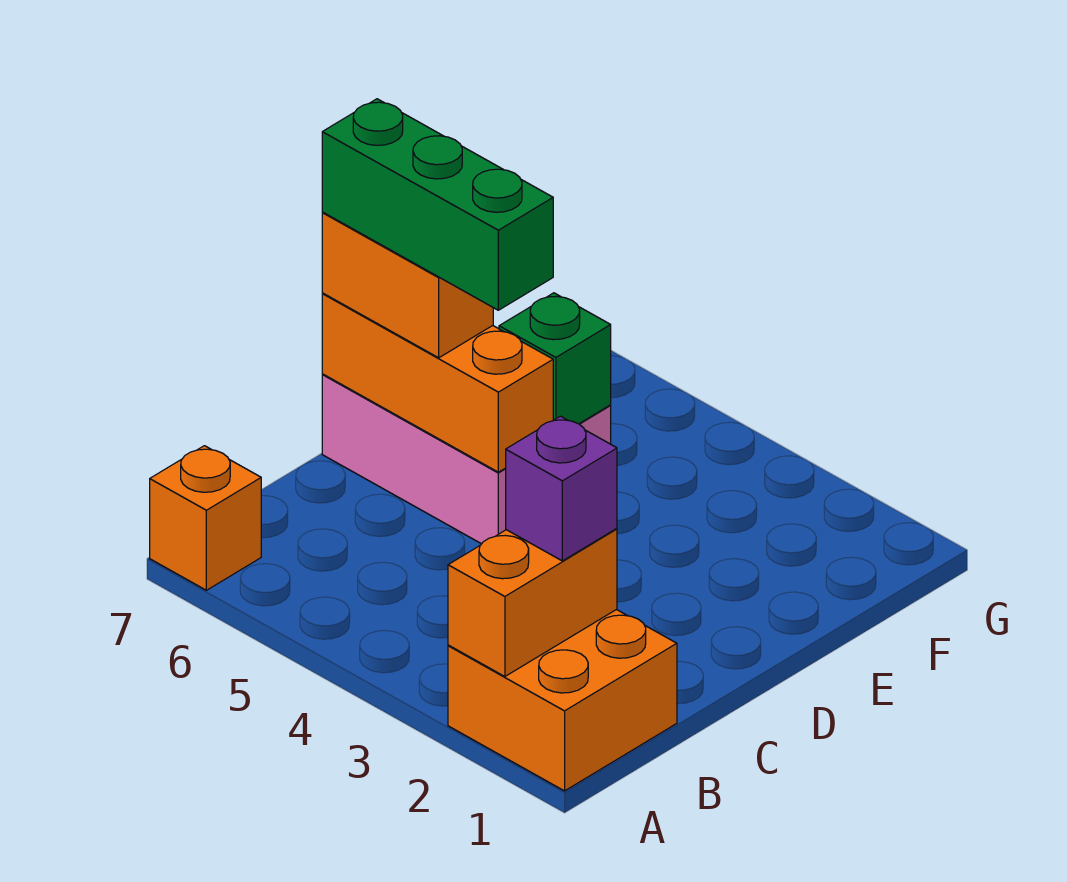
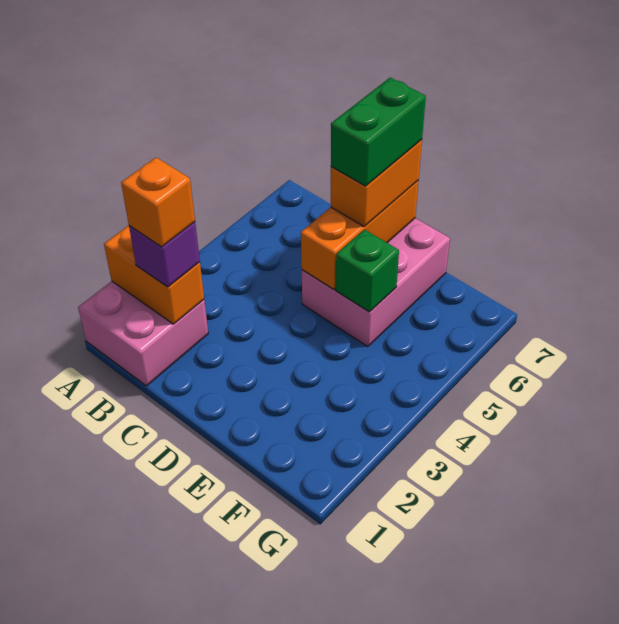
orange 2x2 brick [448,609,677,791] -> pink 2x2 brick [78,281,208,386]
orange 1x1 brick [150,446,261,590] -> orange 1x1 brick moved to [121,157,195,247]
green 1x3 brick [322,99,553,310] -> green 1x2 brick [331,78,426,186]

